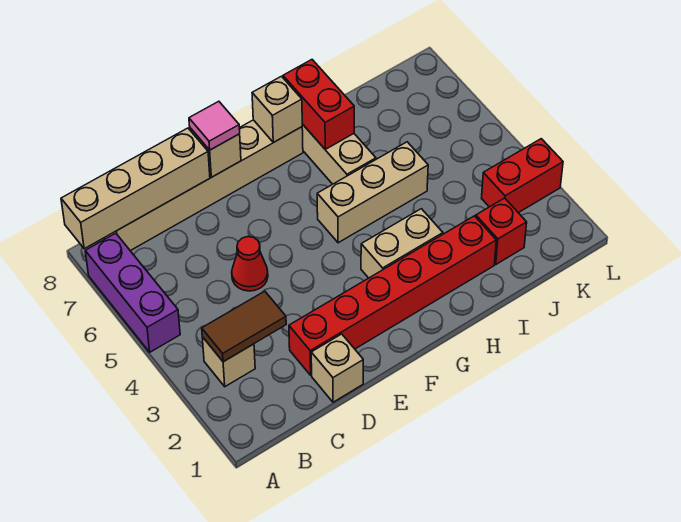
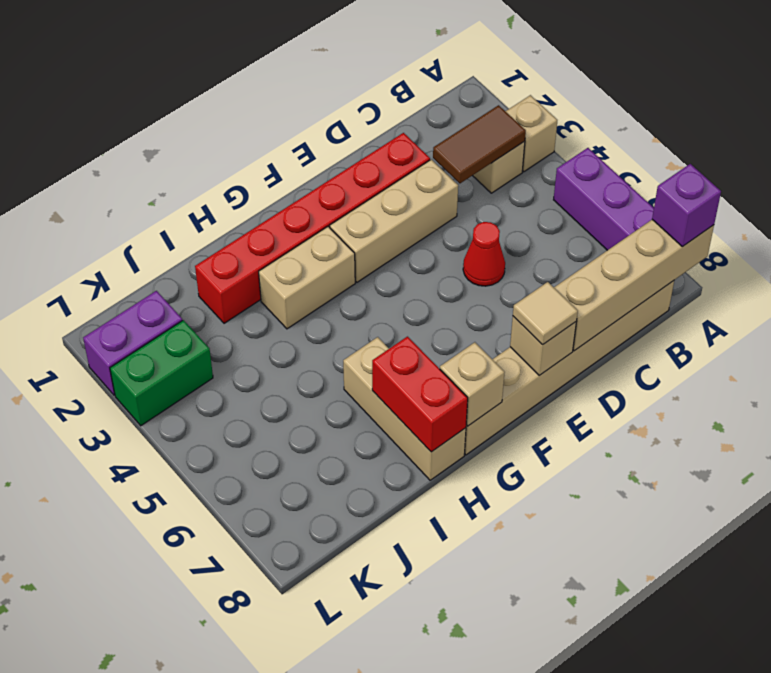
none -> purple 1x1 brick [652,164,721,247]
tan 1x1 brick [311,334,363,402] -> tan 1x1 brick moved to [505,95,557,172]
pink 1x1 tile [189,101,240,150] -> tan 1x1 tile [513,282,578,344]
tan 1x3 brick [317,142,428,243] -> tan 1x3 brick moved to [330,159,458,282]
red 1x1 brick [476,198,527,264] -> none
none -> purple 1x2 brick [83,291,182,395]
red 1x2 brick [482,139,563,213] -> green 1x2 brick [110,320,213,426]

